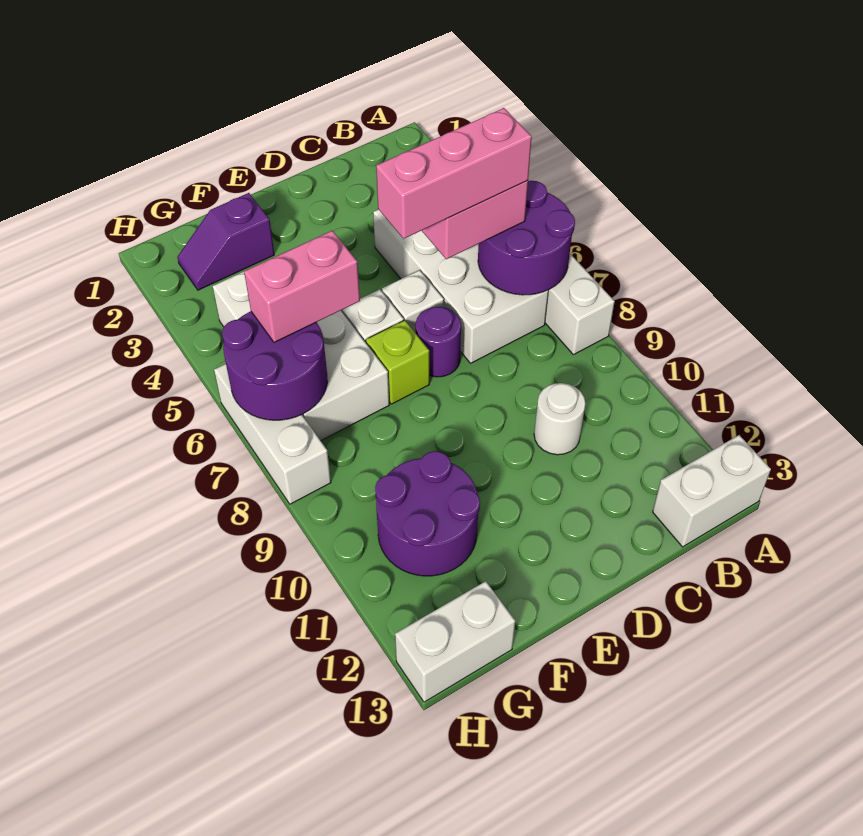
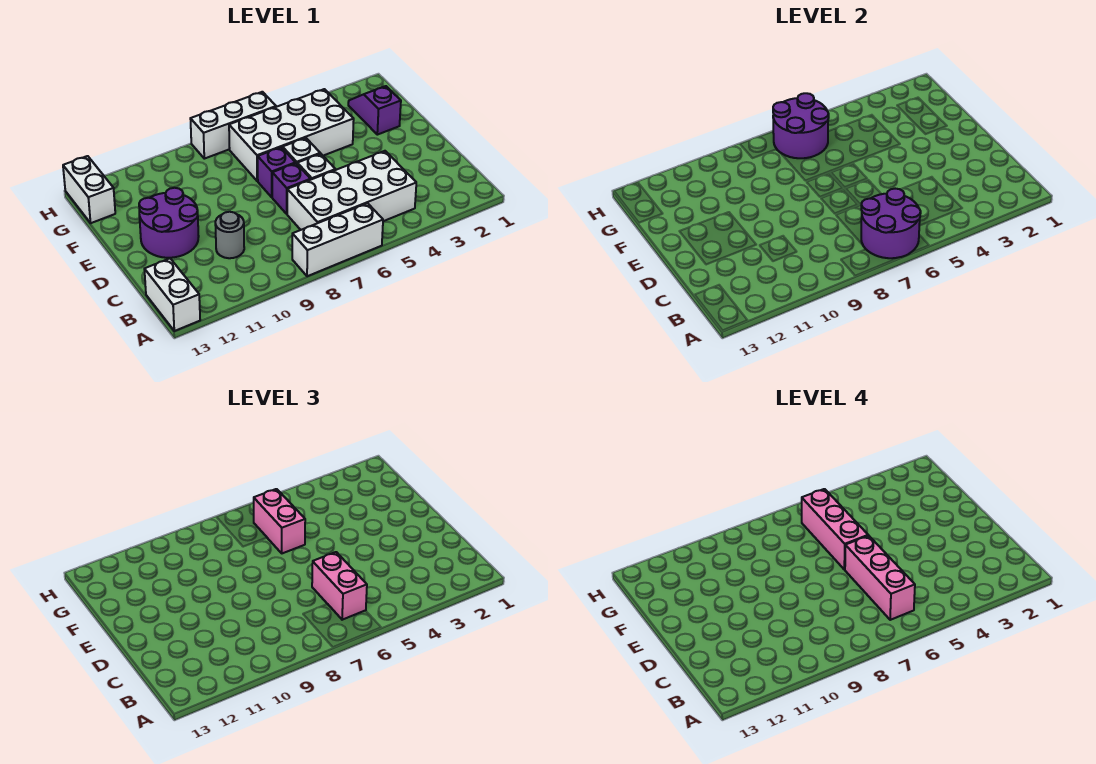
white 1x1 round brick [534,383,585,455] -> grey 1x1 round brick [215,212,244,258]
purple 1x1 round brick [415,307,461,377] -> purple 1x1 brick [272,163,311,214]
none -> pink 1x3 brick [802,489,868,570]
lime 1x1 brick [366,320,429,404] -> purple 1x1 brick [258,147,295,197]
purple 2x2 round brick [375,451,480,576] -> purple 2x2 round brick moved to [139,188,199,258]

